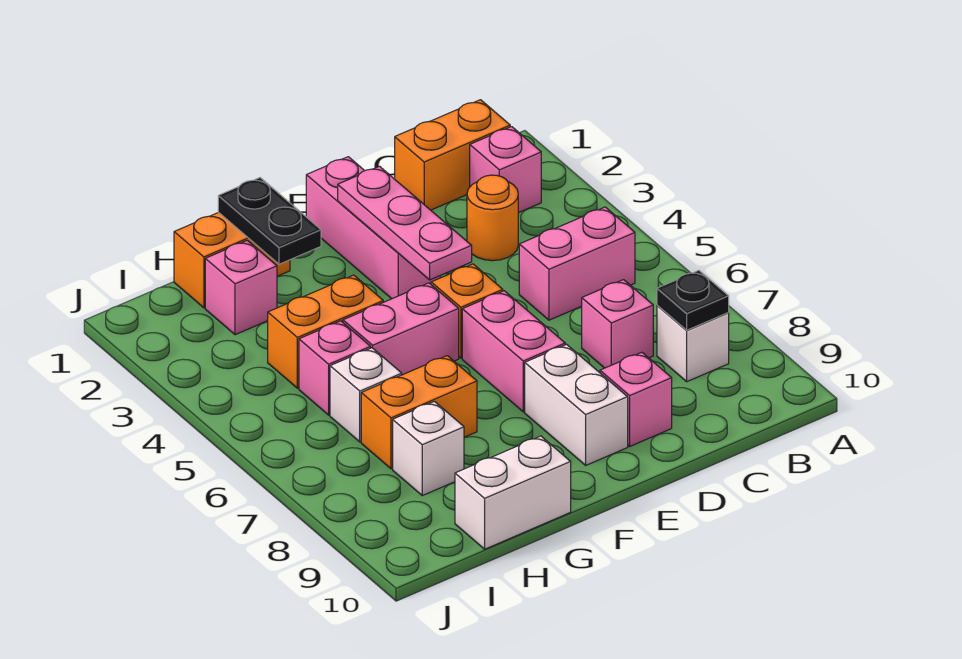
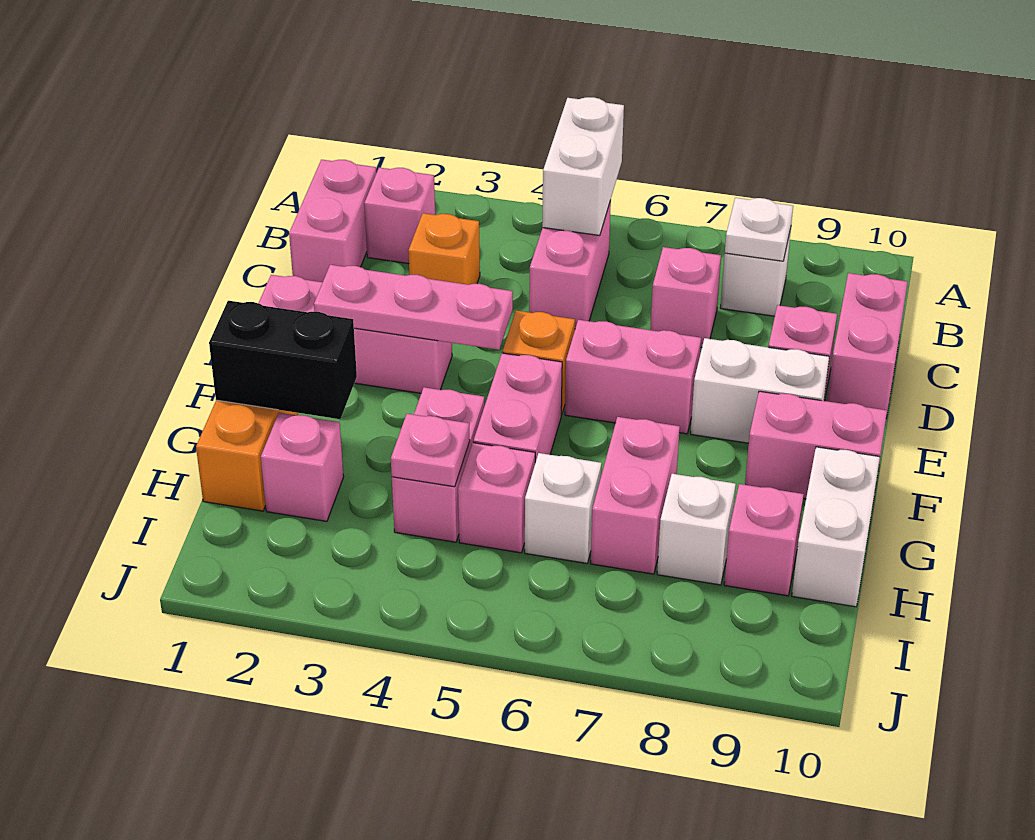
none -> white 1x2 brick [542,97,624,236]
orange 1x2 brick [395,100,510,210] -> pink 1x2 brick [289,160,376,282]
black 1x1 plate [657,270,729,330] -> white 1x1 plate [725,198,793,261]
orange 1x1 round brick [467,175,518,261] -> orange 1x1 brick [408,213,480,285]
none -> pink 1x2 brick [827,273,908,418]
none -> pink 1x2 brick [745,391,887,499]
black 1x2 plate [218,178,321,264] -> black 1x2 brick [209,301,357,419]
orange 1x2 brick [268,275,383,388] -> pink 1x2 brick [392,387,485,542]
orange 1x2 brick [361,356,477,469] -> pink 1x2 brick [591,417,680,574]
none -> pink 1x1 plate [391,414,470,487]
none -> pink 1x1 brick [724,484,804,596]

